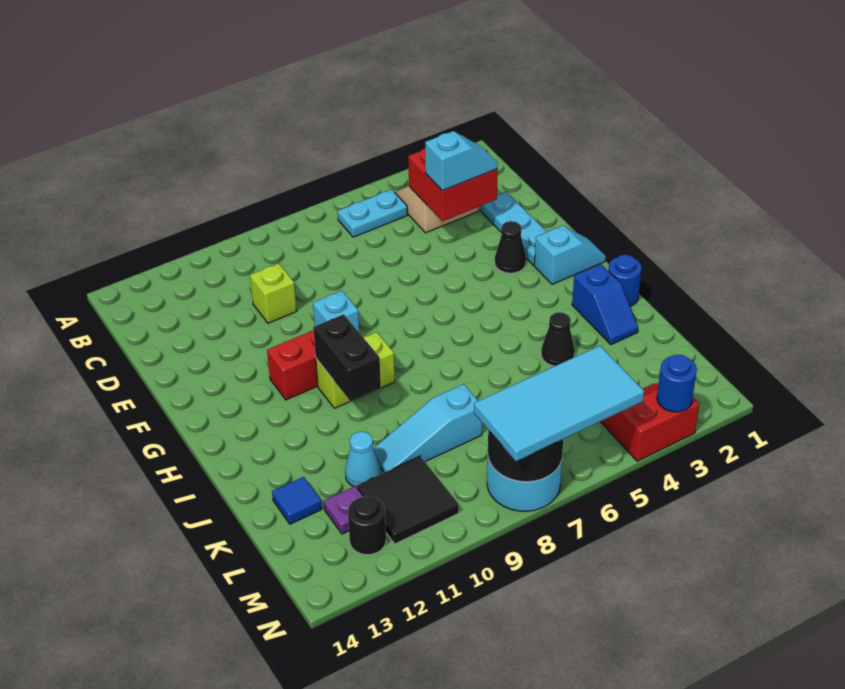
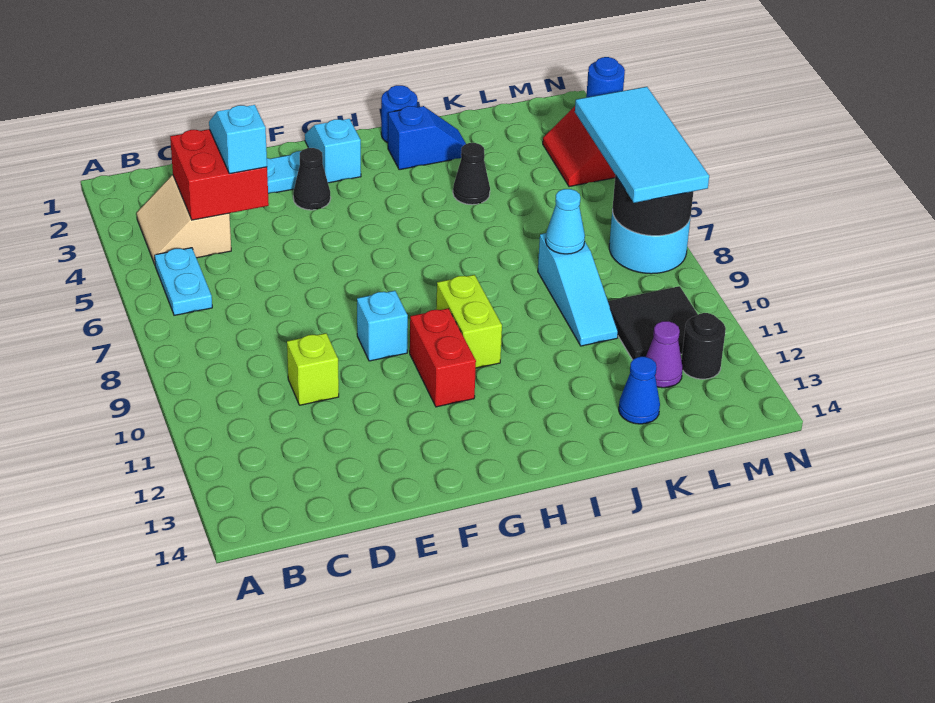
black 1x2 brick [313,314,381,401] -> none
cyan 1x1 cone [345,431,381,488] -> cyan 1x1 cone moved to [546,189,585,254]
blue 1x1 tile [272,477,322,524] -> blue 1x1 cone [619,357,660,424]
purple 1x1 plate [324,486,363,534] -> purple 1x1 cone [646,321,683,388]

